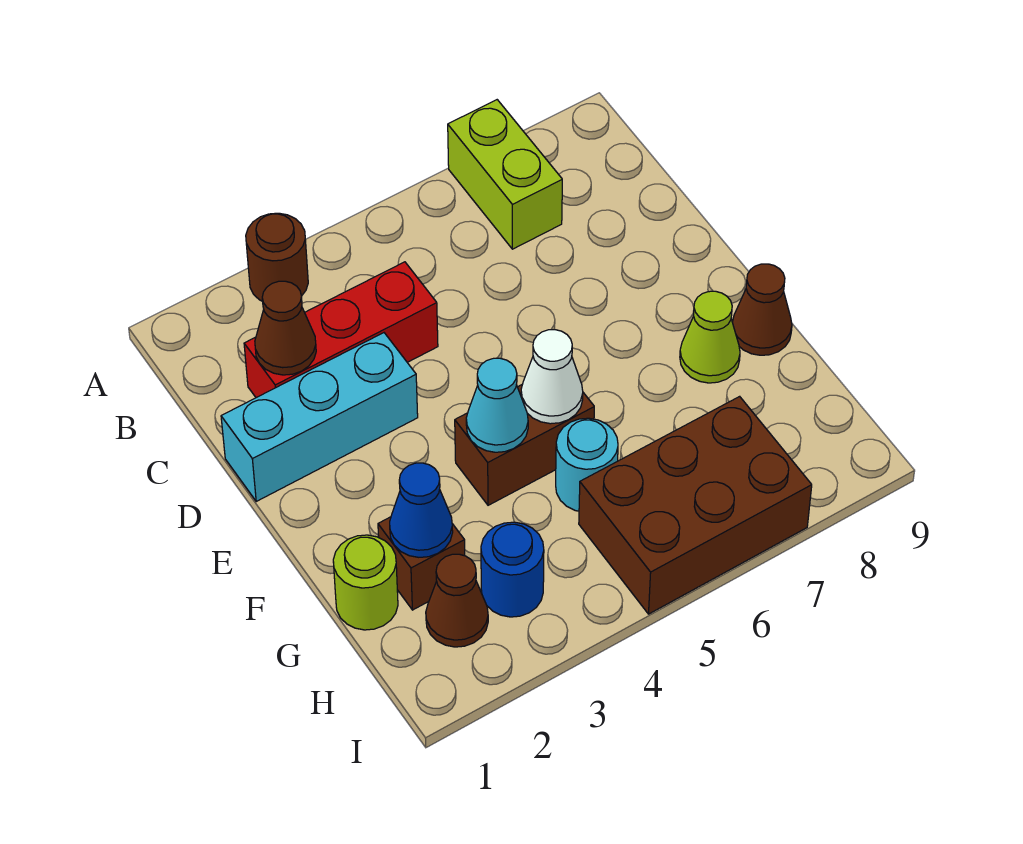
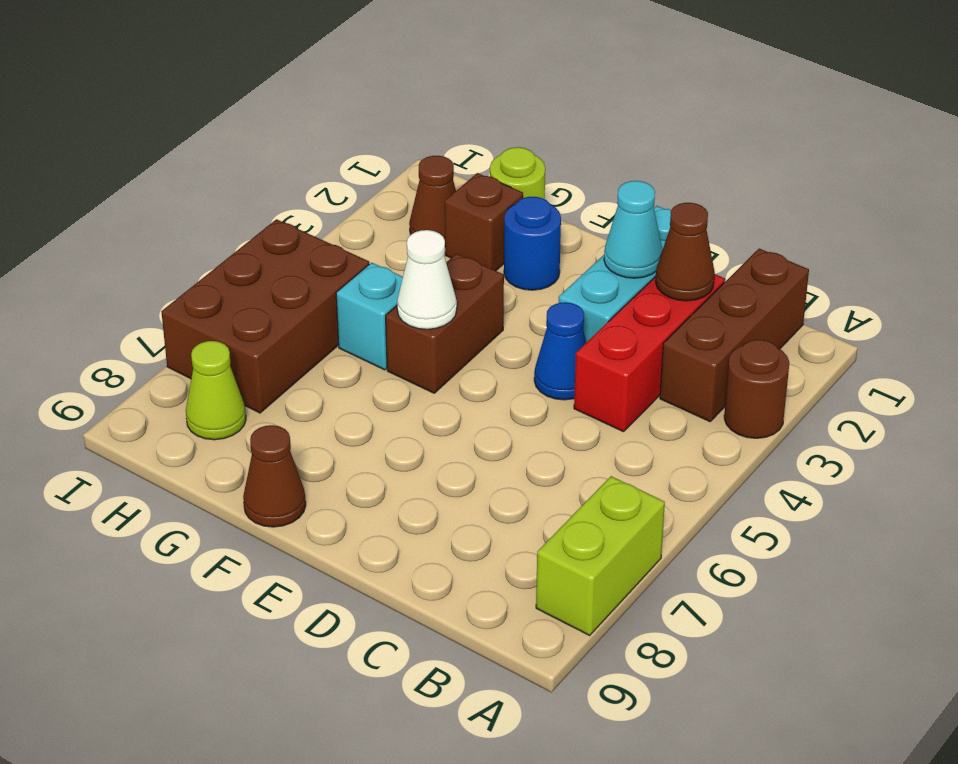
lime 1x2 brick [448,100,562,249] -> lime 1x2 brick turned to [536,476,665,635]
none -> brown 1x3 brick [660,249,809,422]
cyan 1x1 cone [466,358,528,452] -> cyan 1x1 cone moved to [604,181,662,278]
lime 1x1 cone [680,291,740,383] -> lime 1x1 cone moved to [186,341,246,440]
blue 1x1 cone [390,463,453,557] -> blue 1x1 cone moved to [534,302,586,400]
cyan 1x1 round brick [556,418,618,511] -> cyan 1x1 brick [336,263,403,370]
blue 1x1 round brick [481,522,544,617] -> blue 1x1 round brick moved to [504,197,561,290]

